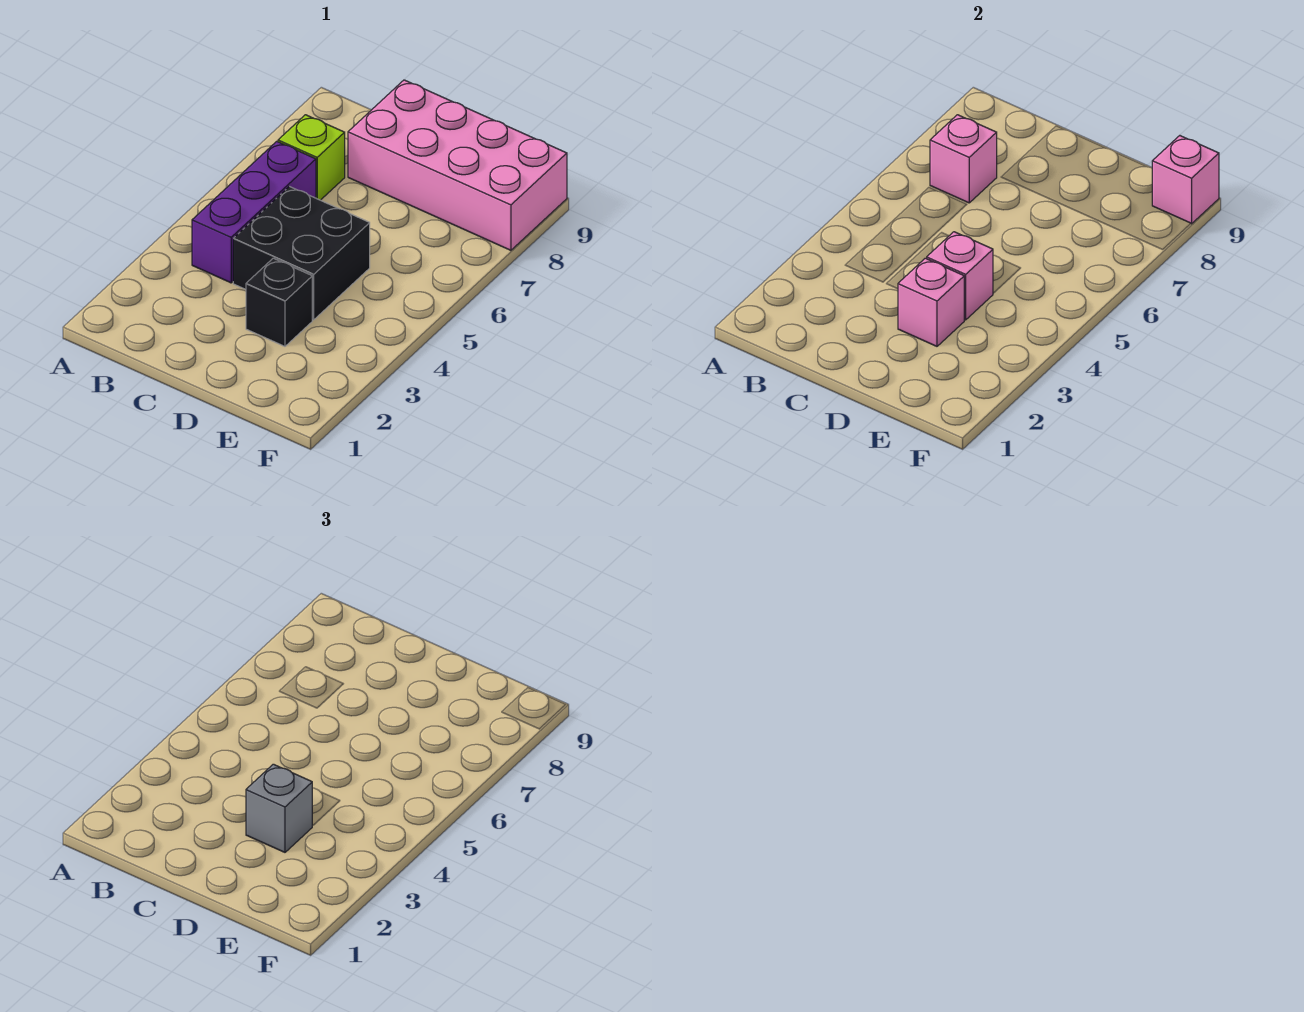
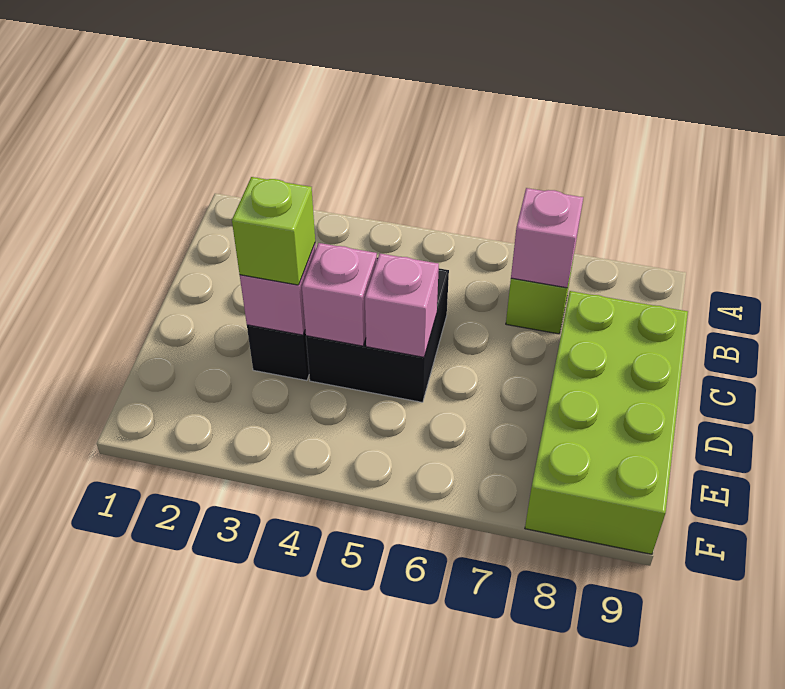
purple 1x3 brick [192,141,316,283] -> none
pink 2x4 brick [348,80,567,250] -> lime 2x4 brick [525,291,688,554]
grey 1x1 brick [246,764,312,852] -> lime 1x1 brick [232,177,315,285]
pink 1x1 brick [1152,136,1219,224] -> pink 1x1 brick moved to [365,254,439,357]

